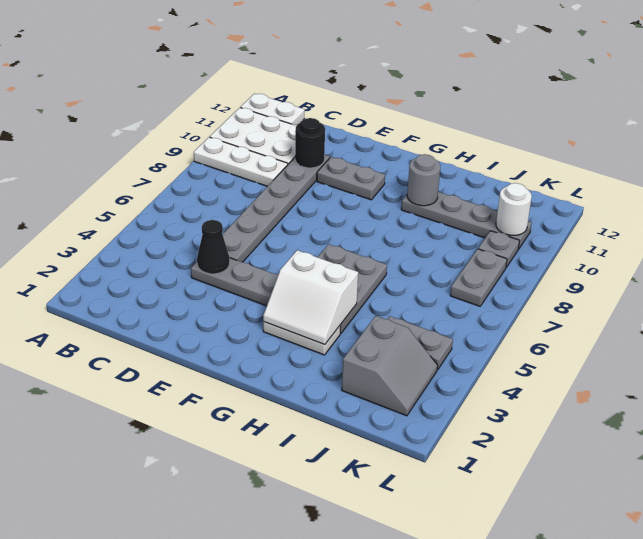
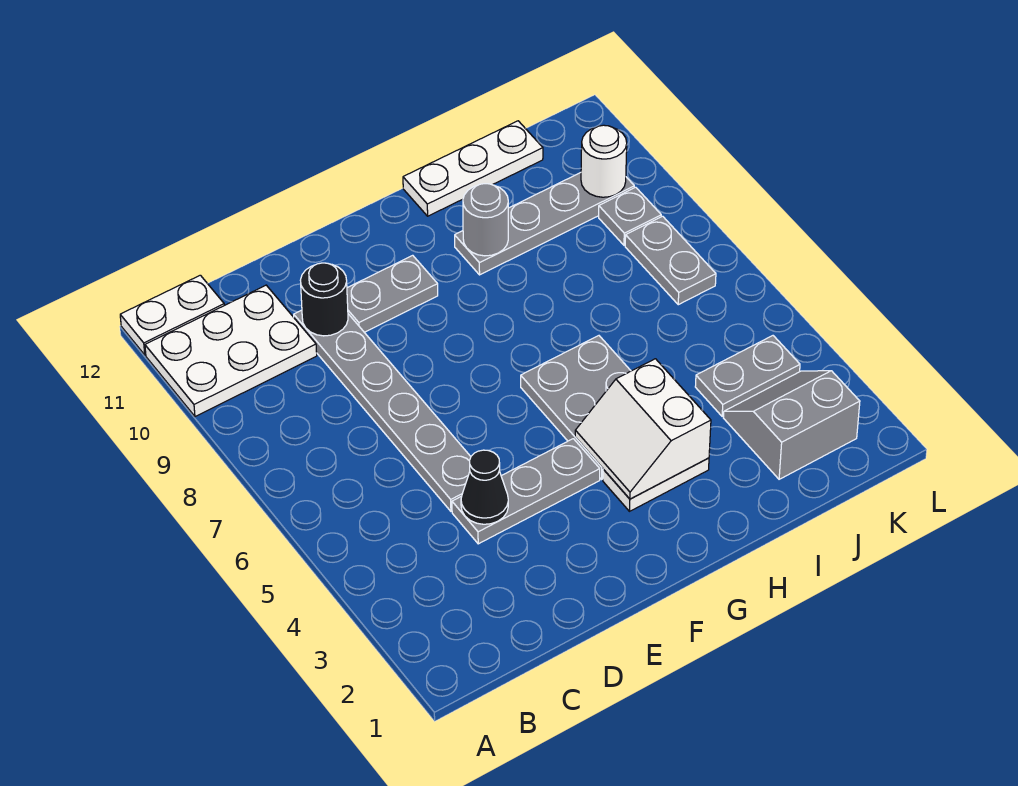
white 1x3 plate [194,137,288,186] -> white 1x3 plate moved to [403,121,543,216]
white 2x2 slope [263,250,358,345] -> white 2x2 slope turned to [575,359,711,499]
grey 2x2 slope [342,316,438,416] -> grey 2x2 slope turned to [724,371,860,479]

